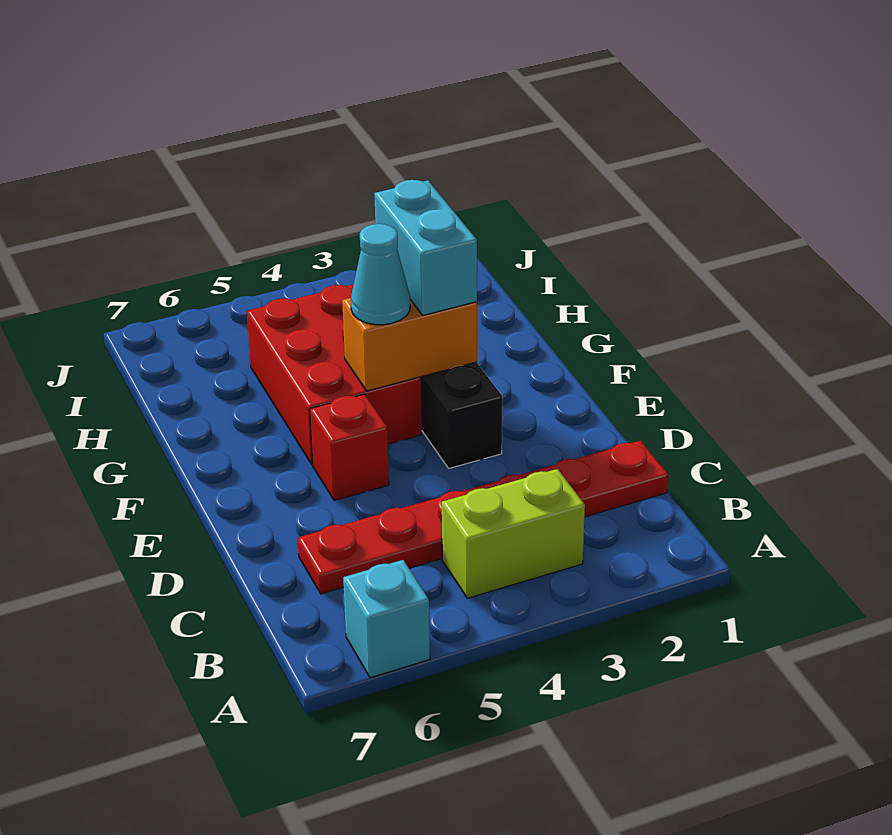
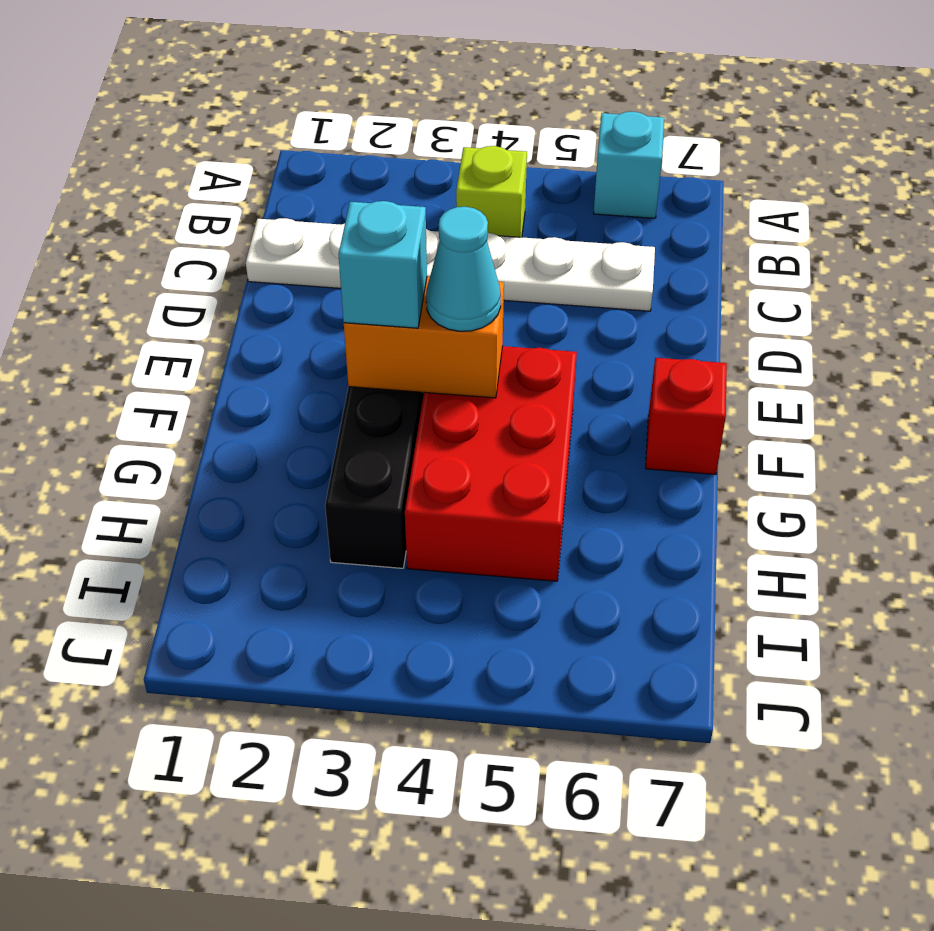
lime 1x2 brick [442,469,585,598] -> lime 1x1 brick [456,146,527,237]
red 1x6 plate [298,441,668,594] -> white 1x6 plate [246,218,655,311]
red 1x1 brick [310,394,389,501] -> red 1x1 brick moved to [646,358,727,474]
cyan 1x2 brick [374,180,477,315] -> cyan 1x1 brick [338,201,427,328]

